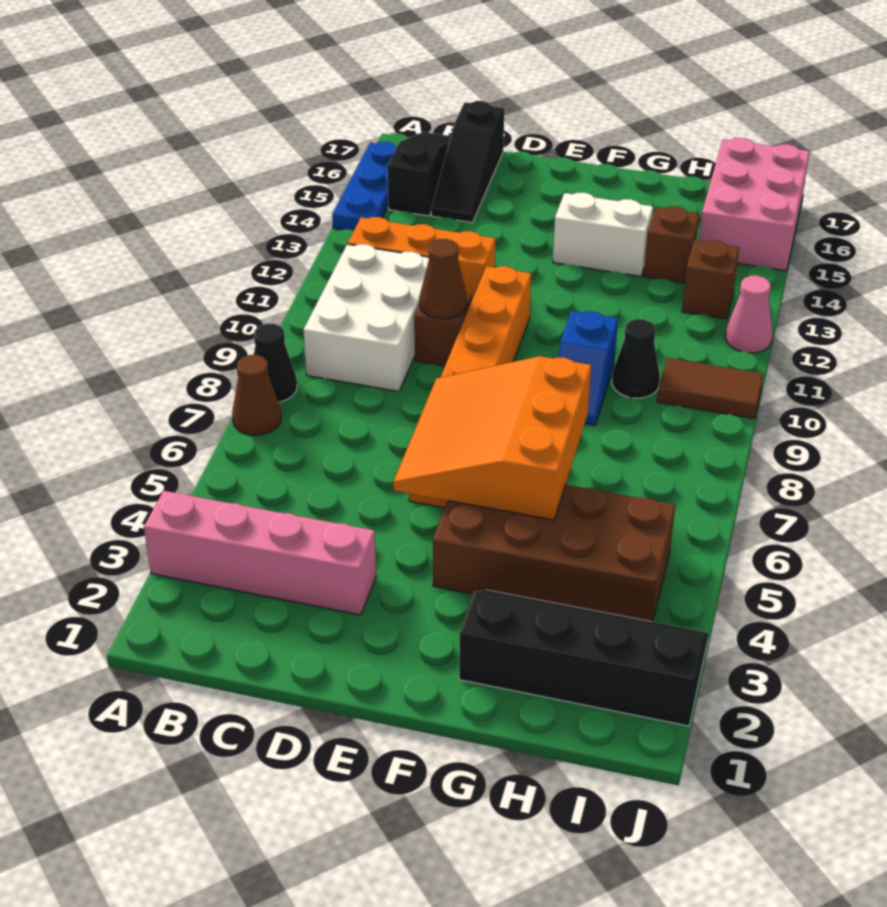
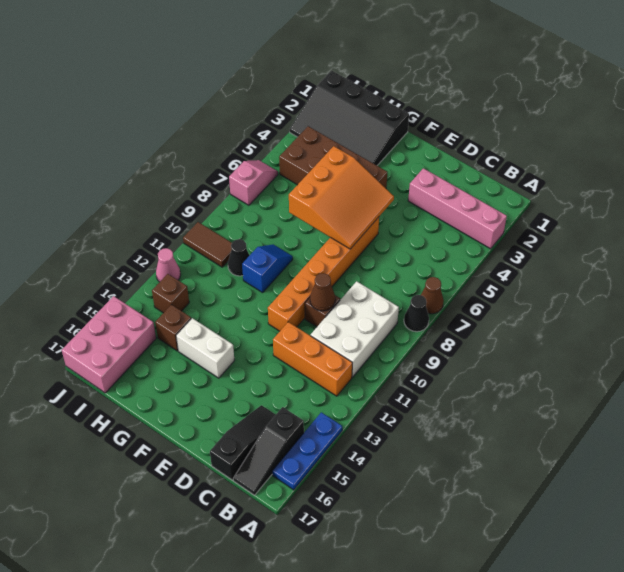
black 2x4 slope [459,590,709,726] -> black 3x4 slope [290,71,409,165]
none -> pink 1x2 slope [229,160,278,205]

